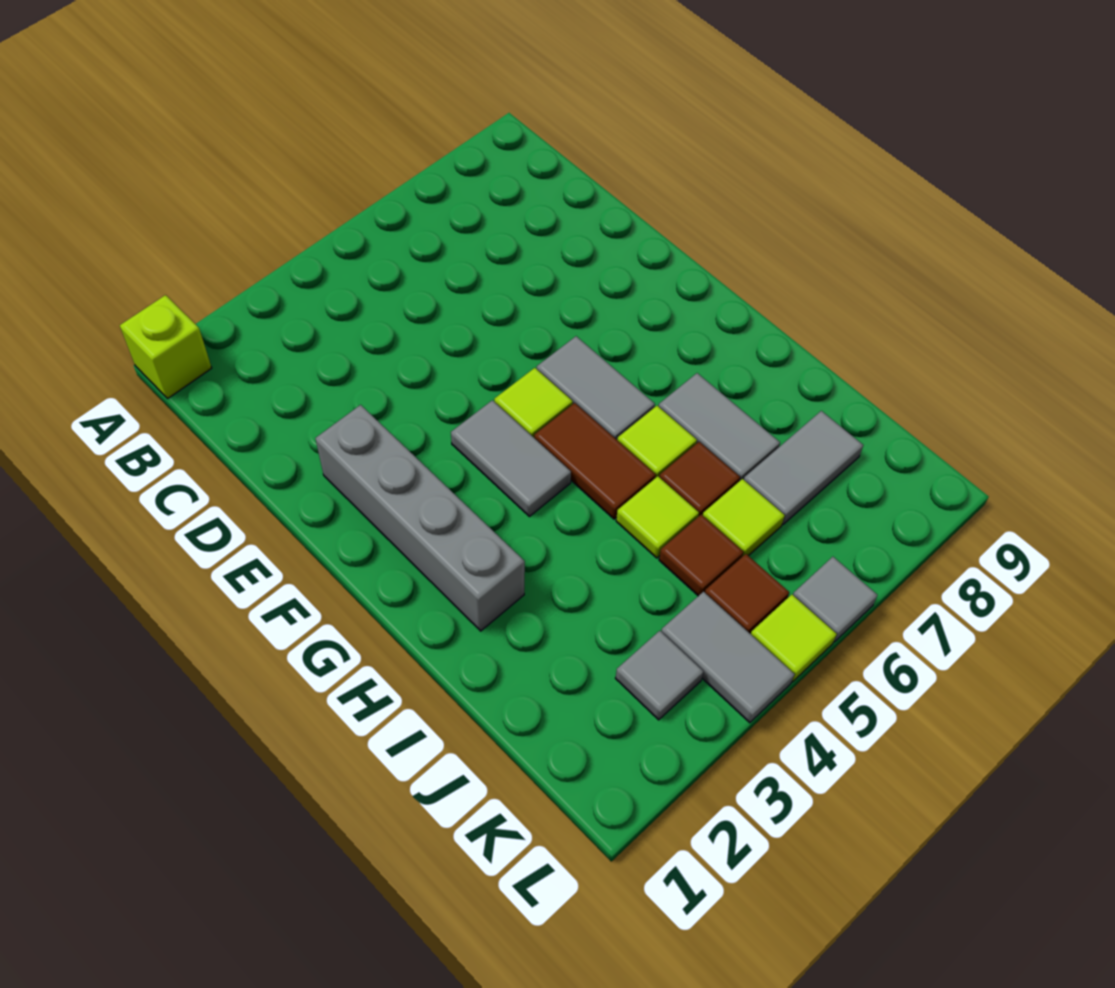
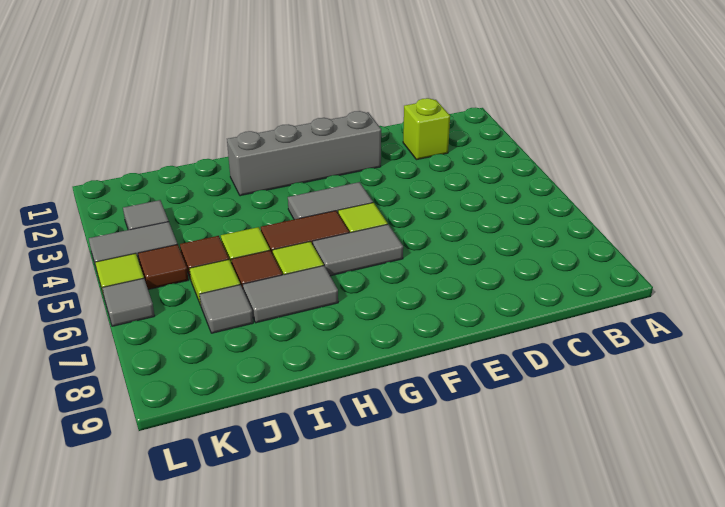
lime 1x1 brick [120,295,212,399] -> lime 1x1 brick moved to [403,98,450,160]
grey 1x2 tile [744,411,863,524] -> grey 1x1 tile [200,285,253,333]

